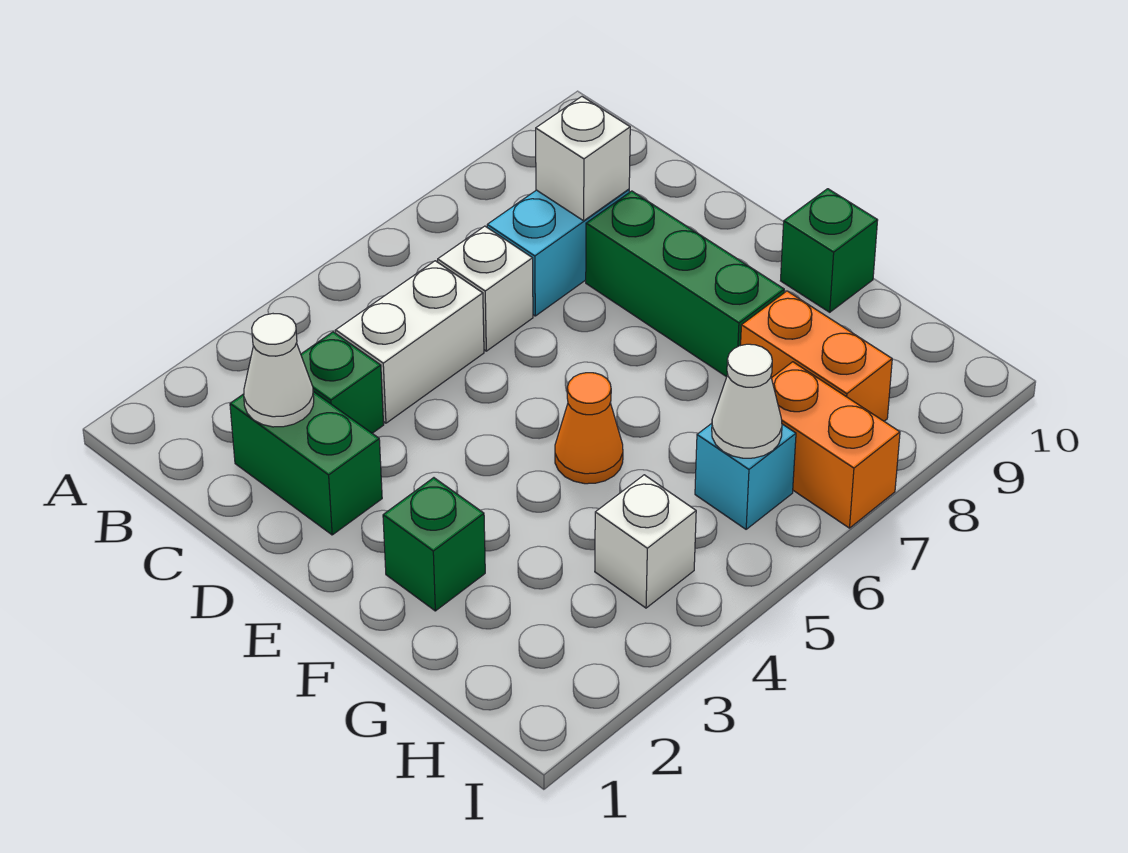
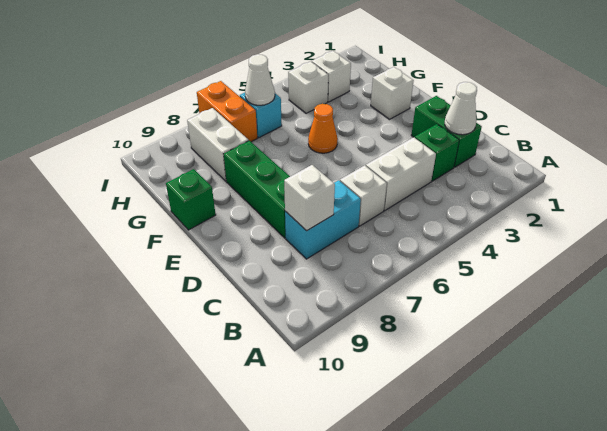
green 1x1 brick [383,478,485,611] -> white 1x1 brick [371,67,414,119]
orange 1x2 brick [741,291,892,421] -> white 1x2 brick [187,108,249,181]
none -> white 1x1 brick [312,51,351,102]

